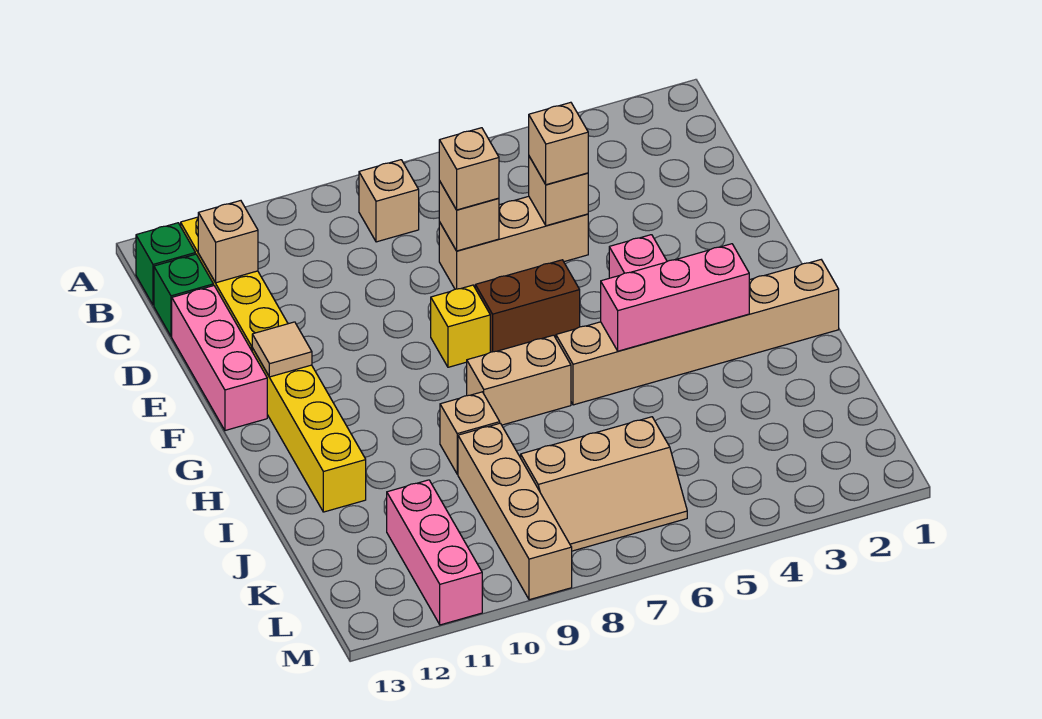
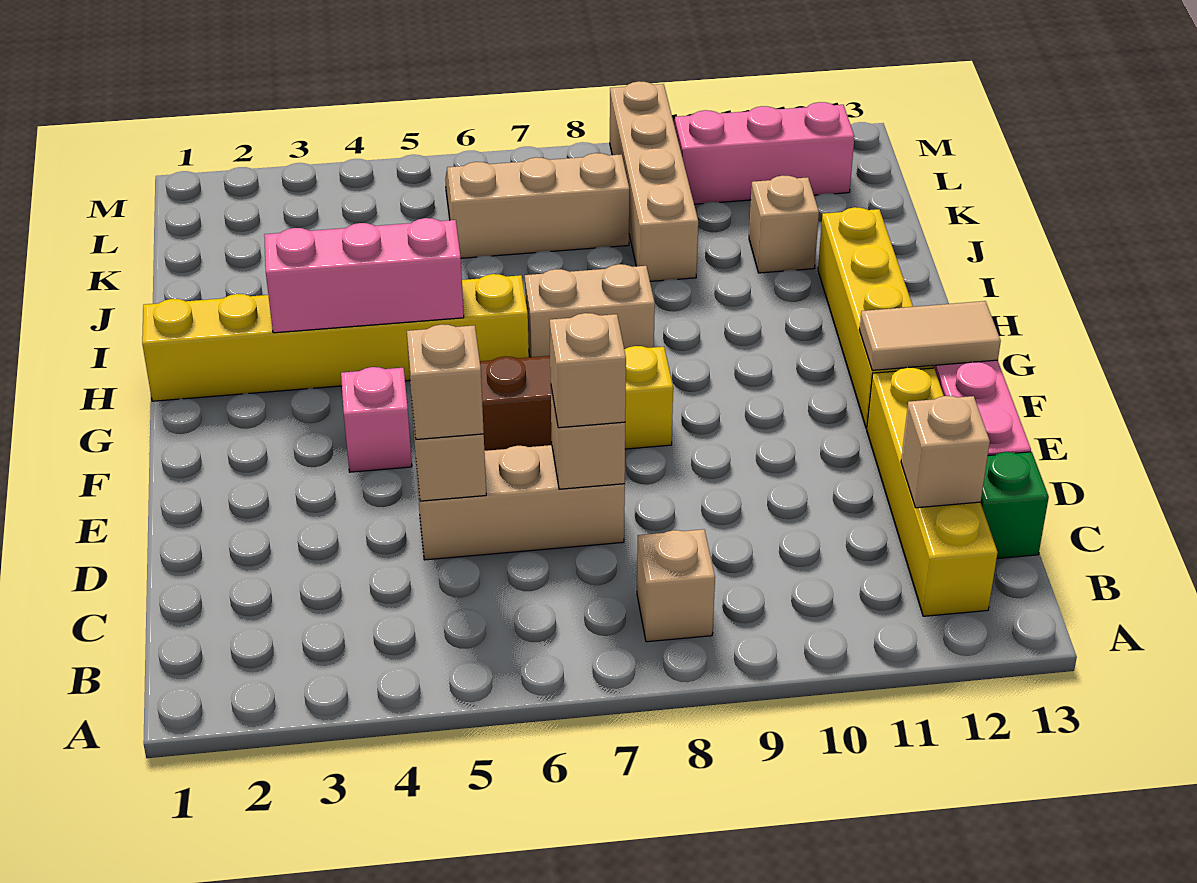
green 1x1 brick [136,223,195,305] -> none
tan 1x1 tile [252,322,312,377] -> tan 1x2 tile [859,301,1001,370]
tan 1x6 brick [556,260,839,405] -> yellow 1x6 brick [142,274,529,401]
tan 1x1 brick [440,392,500,474] -> tan 1x1 brick moved to [749,175,819,273]
pink 1x3 brick [387,480,482,625] -> pink 1x3 brick turned to [675,102,854,204]

